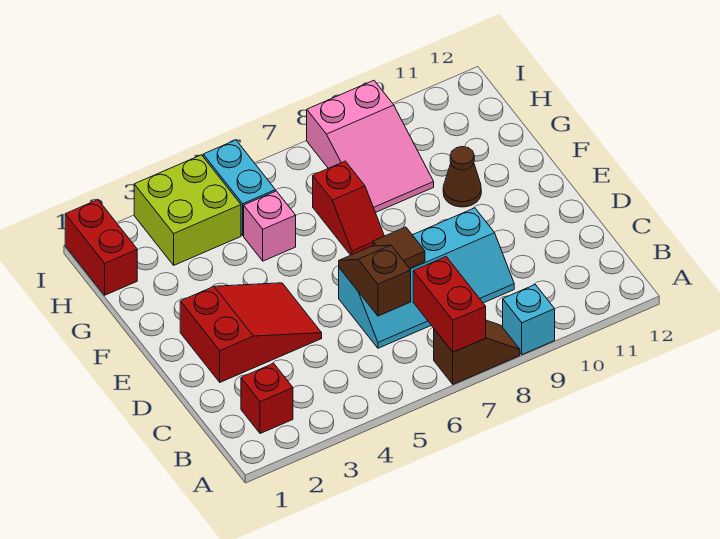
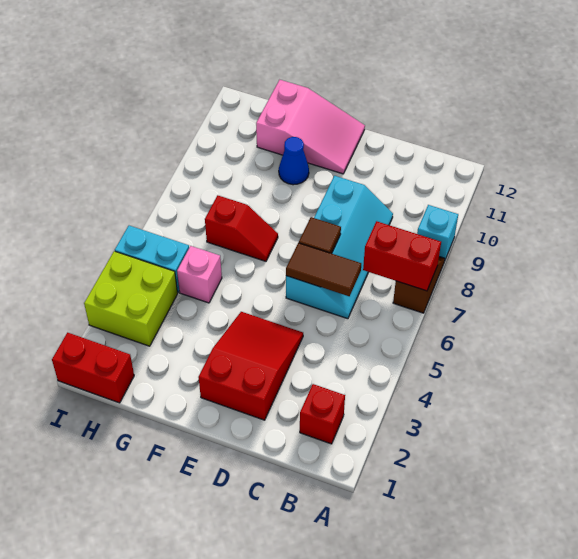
brown 1x2 slope [339,245,411,316] -> brown 1x2 tile [286,243,361,296]
brown 1x1 cone [443,147,481,207] -> blue 1x1 cone [279,137,309,185]
pink 2x3 slope [307,80,434,212] -> pink 2x3 slope moved to [256,80,365,174]

